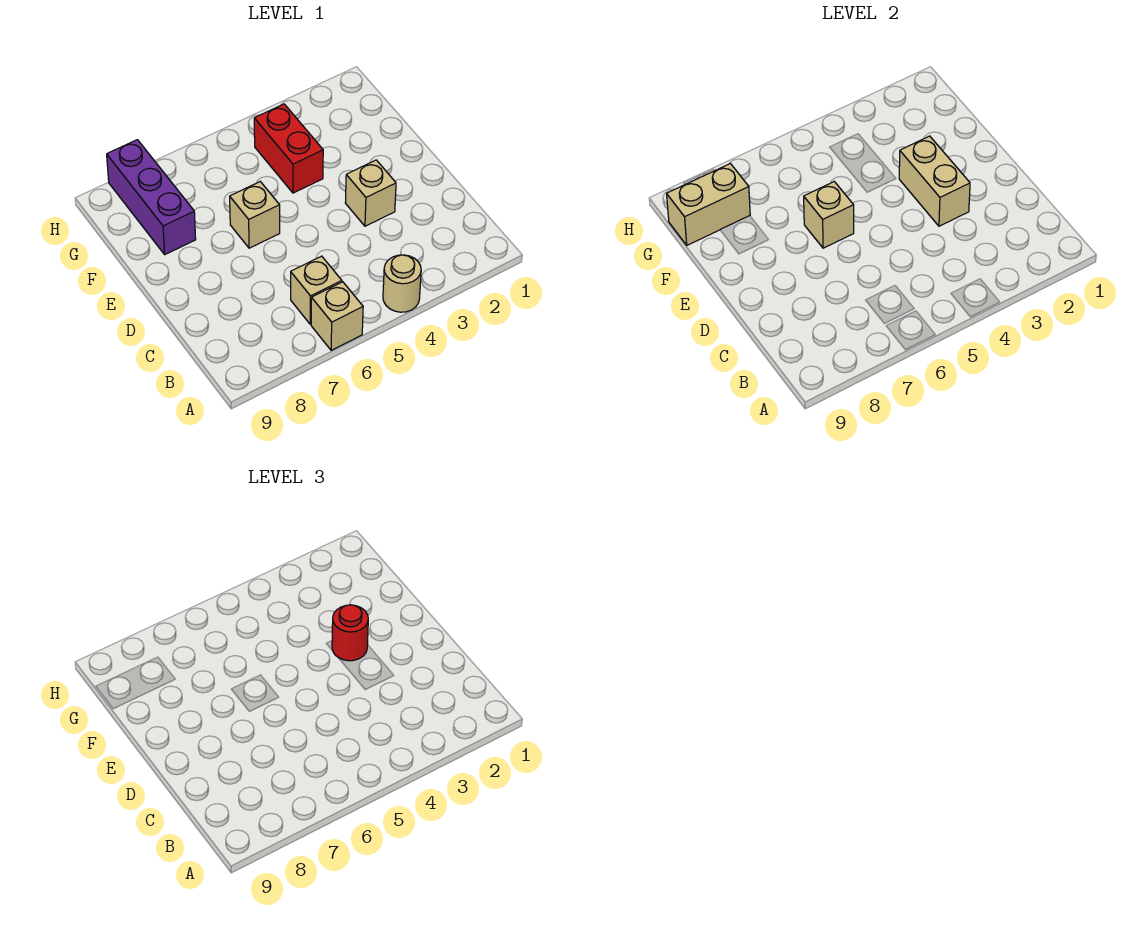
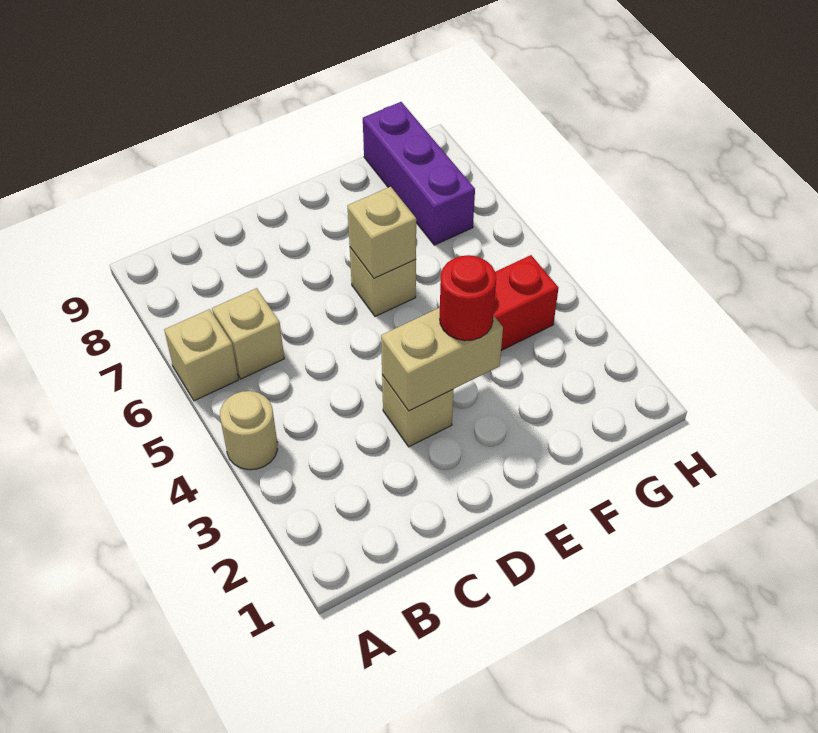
purple 1x3 brick [107,140,196,254] -> purple 1x3 brick turned to [363,102,475,245]
tan 1x2 brick [667,164,750,245] -> none

